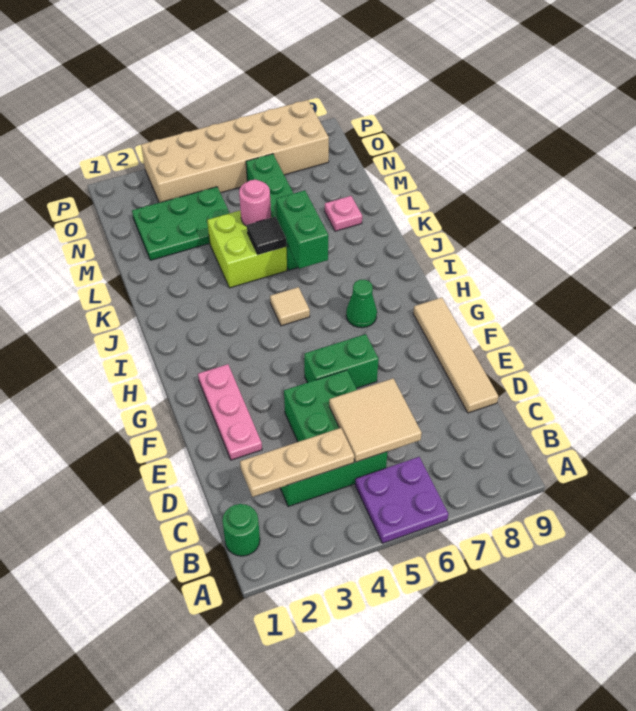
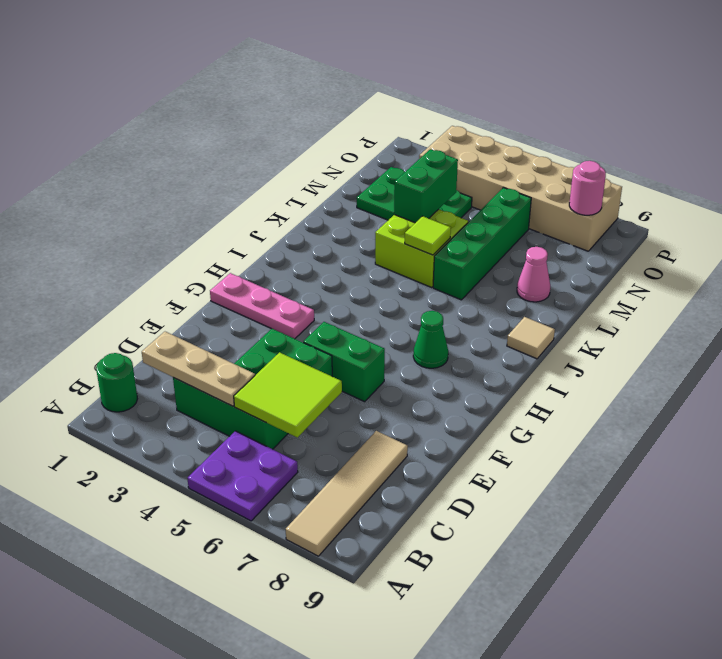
tan 2x2 tile [329,379,422,462] -> lime 2x2 tile [234,352,342,437]
tan 1x4 tile [413,298,498,413] -> tan 1x4 tile moved to [286,431,408,556]
pink 1x3 plate [198,364,262,460] -> pink 1x3 plate turned to [210,273,314,339]
tan 1x1 tile [270,287,310,326] -> tan 1x1 tile moved to [507,317,555,359]
green 1x2 brick [276,190,328,269] -> green 1x2 brick moved to [394,149,458,223]
black 1x1 tile [247,217,287,254] -> lime 1x1 tile [405,216,451,255]
pink 1x1 round brick [239,180,271,226] -> pink 1x1 round brick moved to [569,161,606,215]
pink 1x1 plate [325,196,362,231] -> pink 1x1 cone [517,247,550,302]

